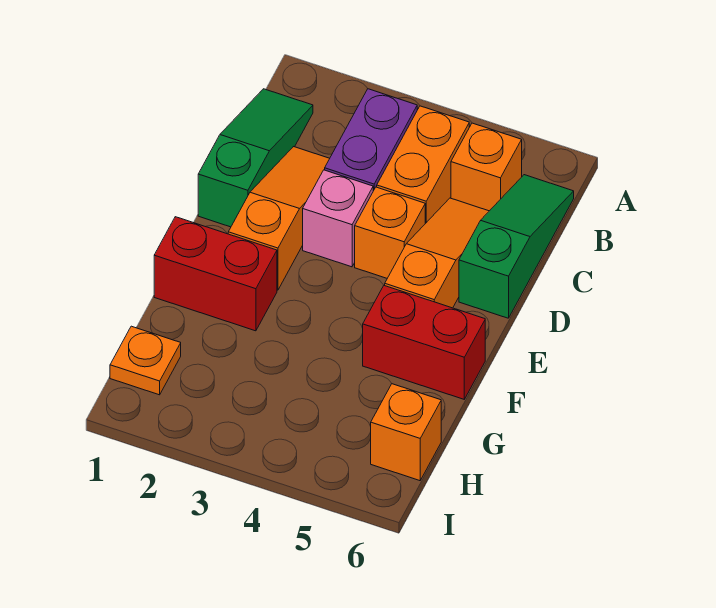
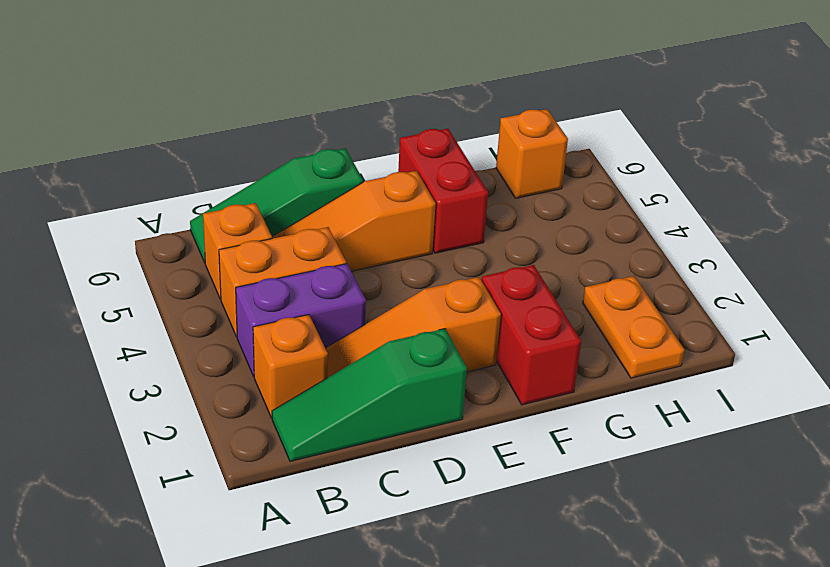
pink 1x1 brick [303,170,373,267] -> none
orange 1x1 brick [355,187,425,278] -> orange 1x1 brick moved to [253,315,328,418]
orange 1x1 plate [110,326,181,395] -> orange 1x2 plate [583,276,684,378]

